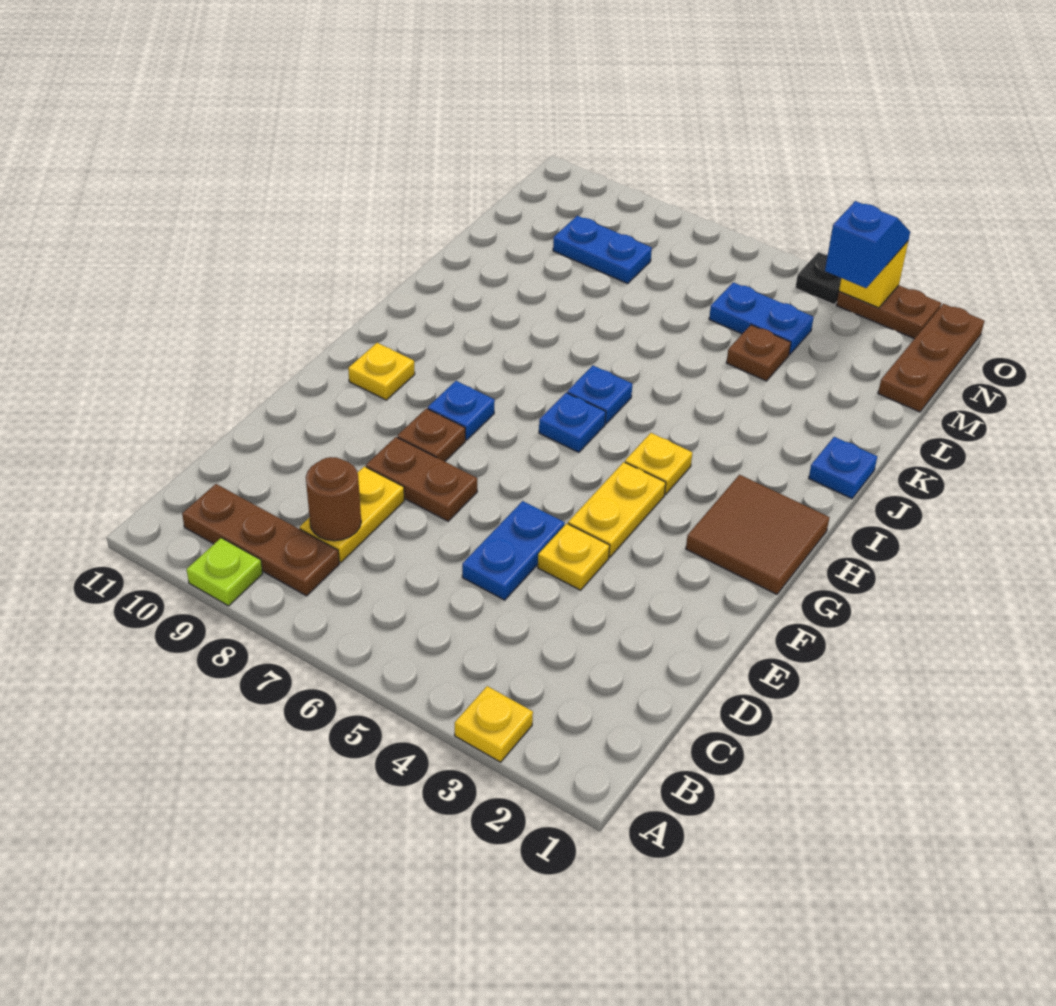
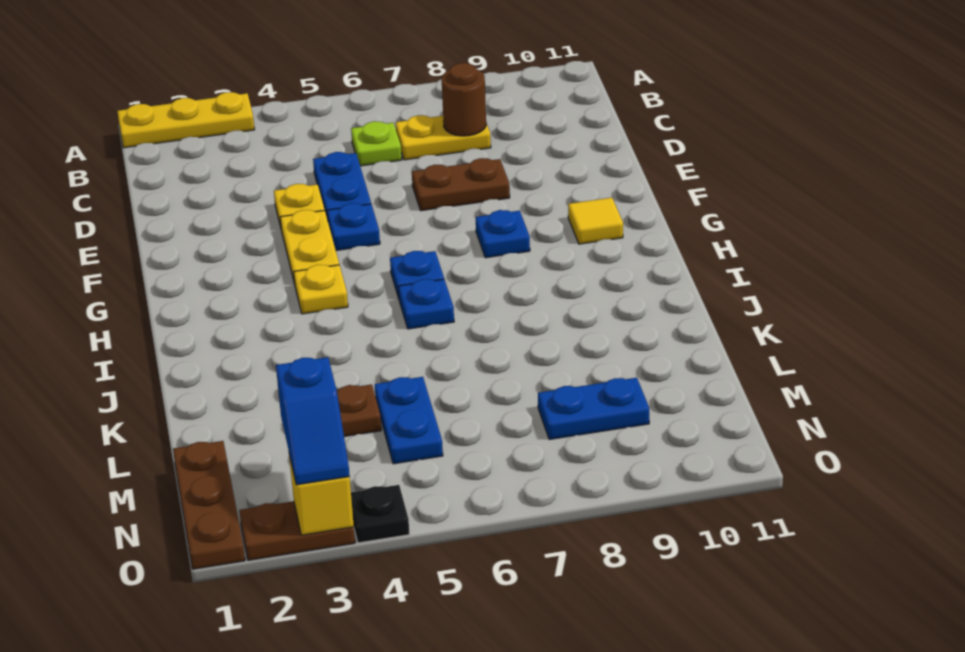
yellow 1x1 plate [455,686,533,762] -> yellow 1x3 plate [117,92,255,148]
lime 1x1 plate [187,538,263,606] -> lime 1x1 plate moved to [351,121,402,166]
brown 1x3 plate [182,484,339,596] -> none
yellow 1x2 plate [300,466,404,563] -> yellow 1x2 plate turned to [396,115,491,160]
brown 1x1 plate [397,408,465,461] -> none
brown 2x2 tile [686,475,830,594] -> none
yellow 1x1 plate [348,343,415,400] -> yellow 1x1 tile [568,198,623,244]
blue 1x1 plate [809,437,877,499] -> blue 1x1 plate moved to [327,203,380,251]
blue 1x2 plate [709,282,814,355] -> blue 1x2 plate turned to [375,377,443,464]

